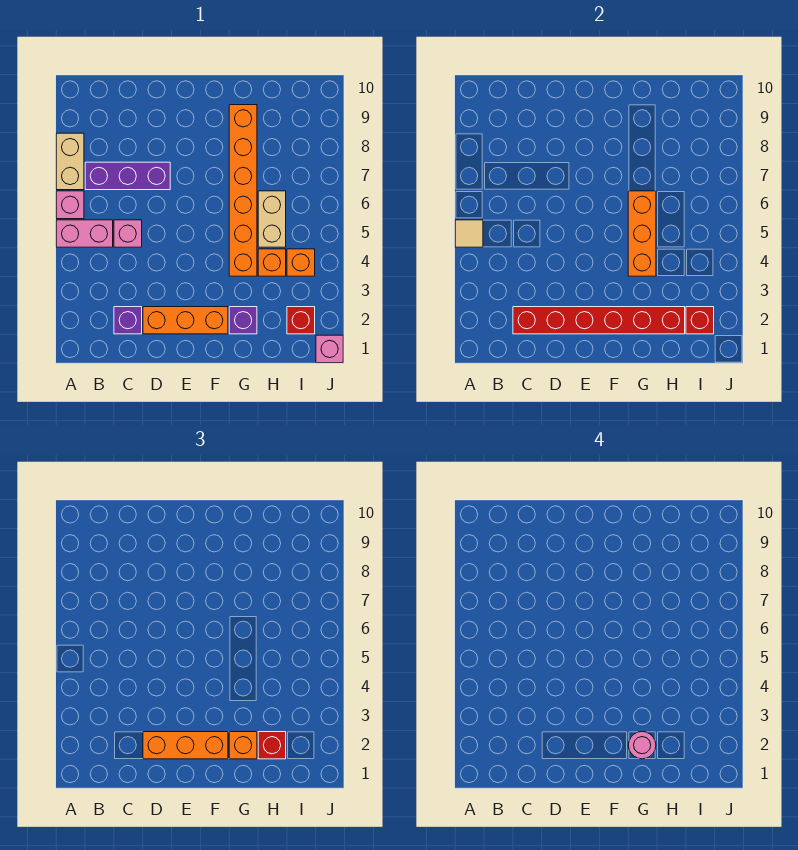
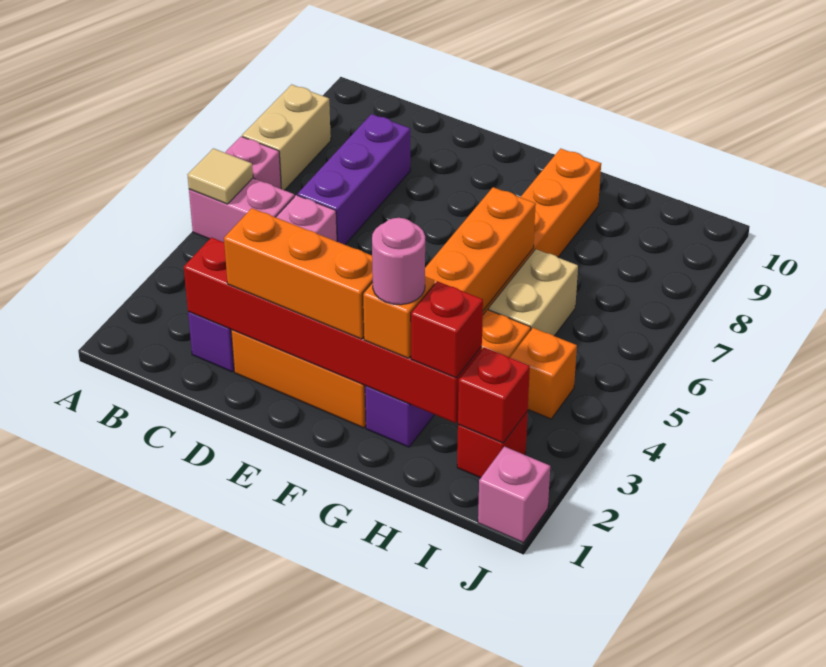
purple 1x3 brick [85,162,170,190] -> purple 1x3 brick turned to [298,114,410,245]

